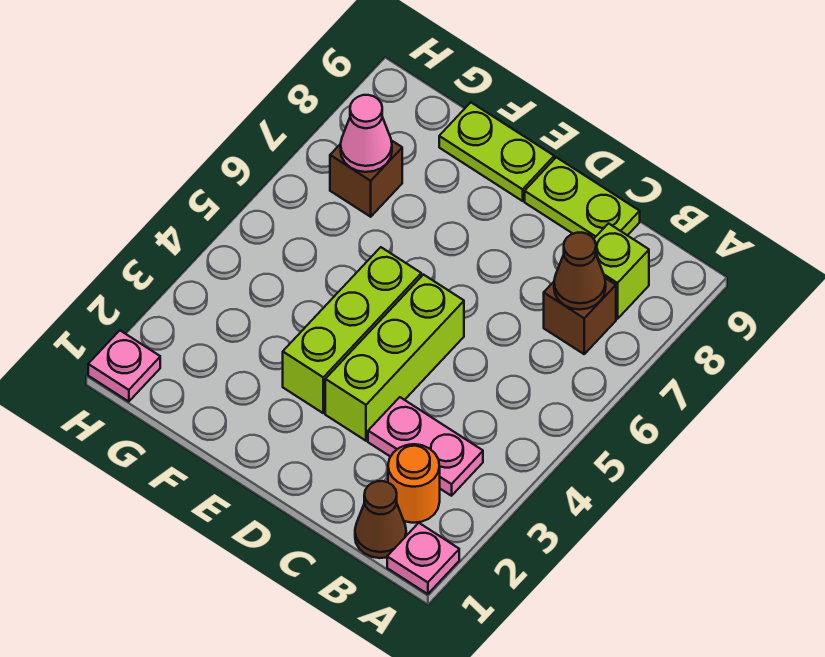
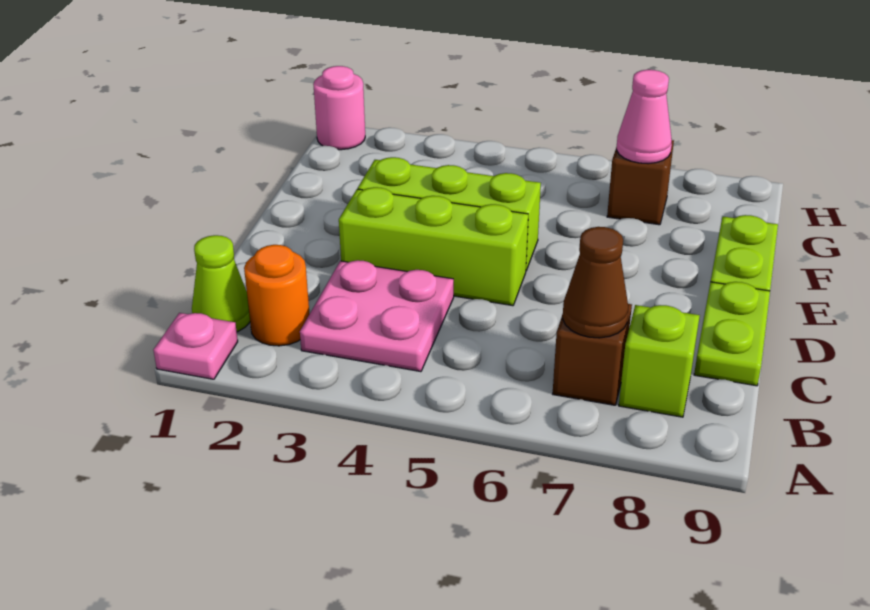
brown 1x1 cone [355,481,406,558] -> lime 1x1 cone [192,235,250,332]
pink 1x2 plate [368,397,483,496] -> pink 2x2 plate [300,260,454,372]
pink 1x1 plate [88,331,160,402] -> pink 1x1 round brick [313,66,365,150]

